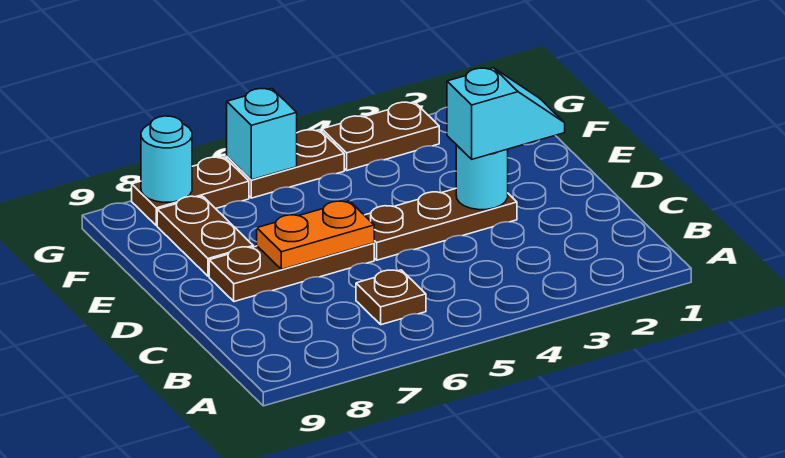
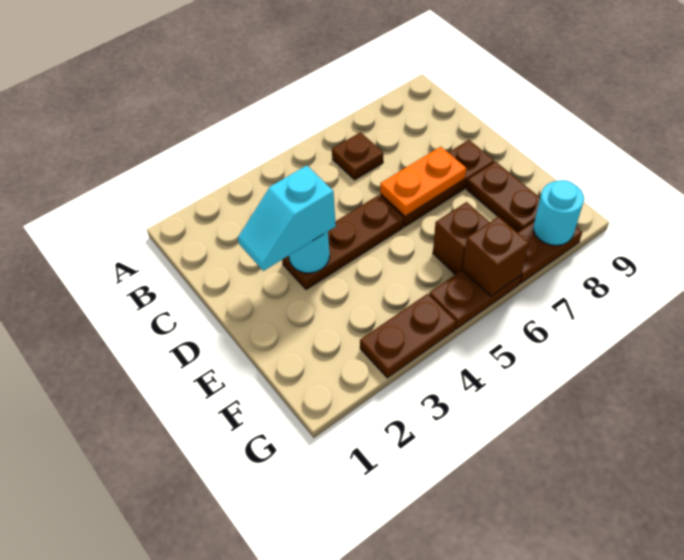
none -> brown 1x1 brick [433,202,490,275]
cyan 1x1 brick [227,88,297,180] -> brown 1x1 brick [462,217,529,296]

